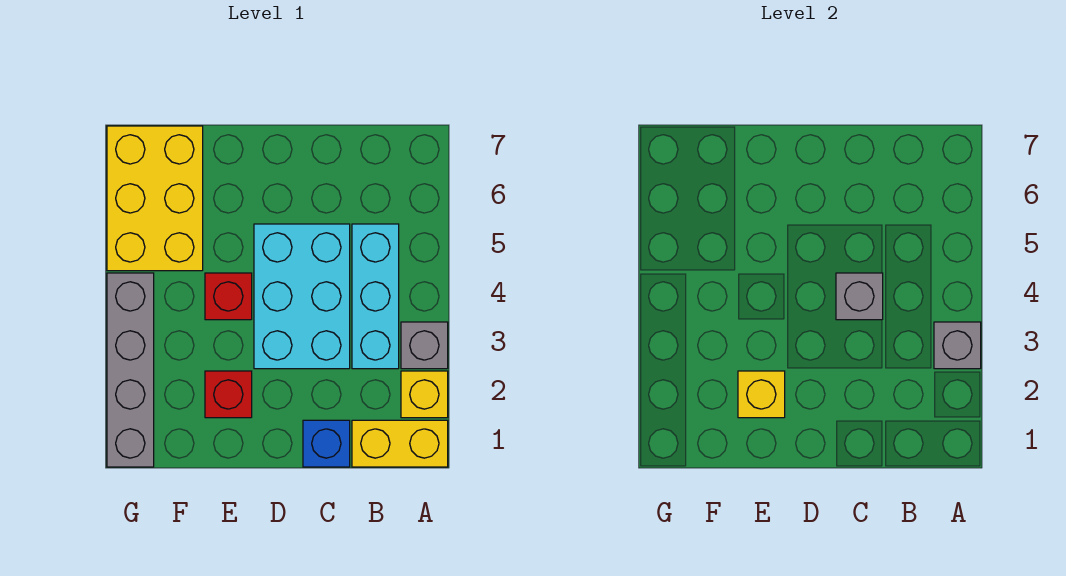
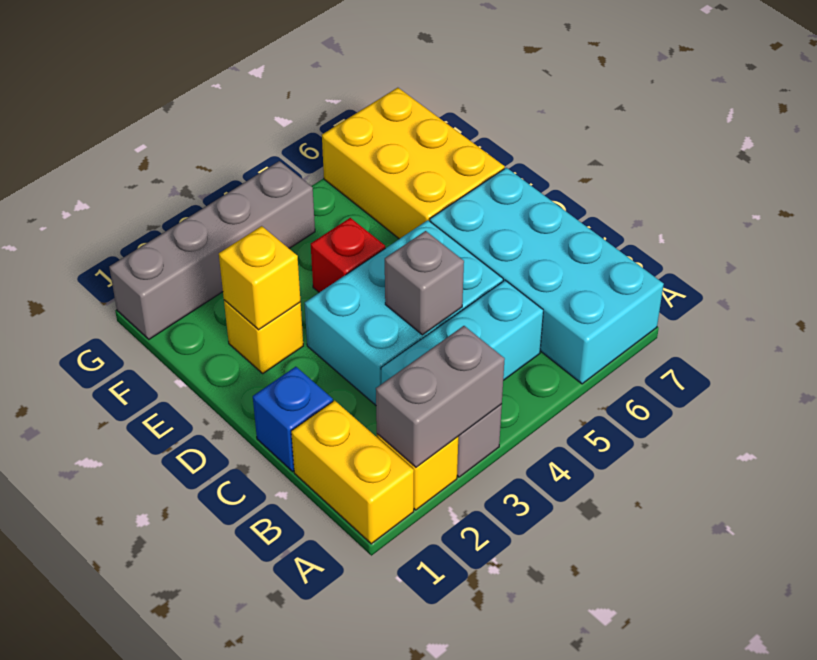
grey 1x1 brick [934,322,981,369] -> grey 1x2 brick [376,326,505,467]
none -> cyan 2x4 brick [430,168,664,384]
red 1x1 brick [205,371,252,418] -> yellow 1x1 brick [224,300,303,373]
yellow 2x3 brick [107,126,203,271] -> yellow 2x3 brick turned to [322,88,505,239]

